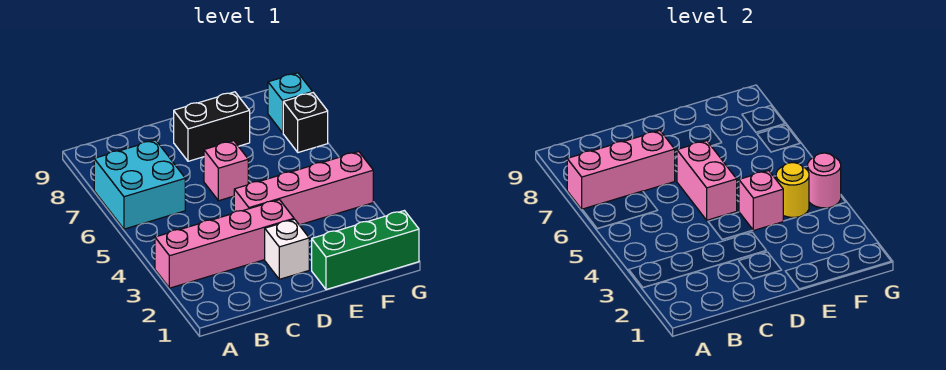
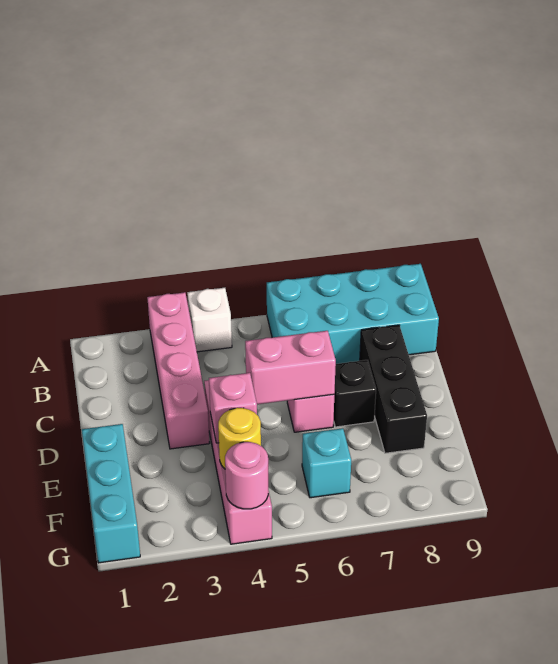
cyan 2x2 brick [94,140,185,229] -> cyan 2x4 brick [267,264,439,364]
pink 1x3 brick [567,131,675,209] -> none
white 1x1 brick [265,219,309,279] -> white 1x1 brick moved to [187,288,232,352]
black 1x2 brick [174,92,250,161] -> black 1x3 brick [360,325,427,453]
green 1x3 brick [312,211,419,290] -> cyan 1x3 brick [82,424,140,563]
black 1x1 brick [283,93,328,152] -> black 1x1 brick moved to [334,360,376,427]
cyan 1x1 brick [268,73,313,133] -> cyan 1x1 brick moved to [302,428,351,498]

